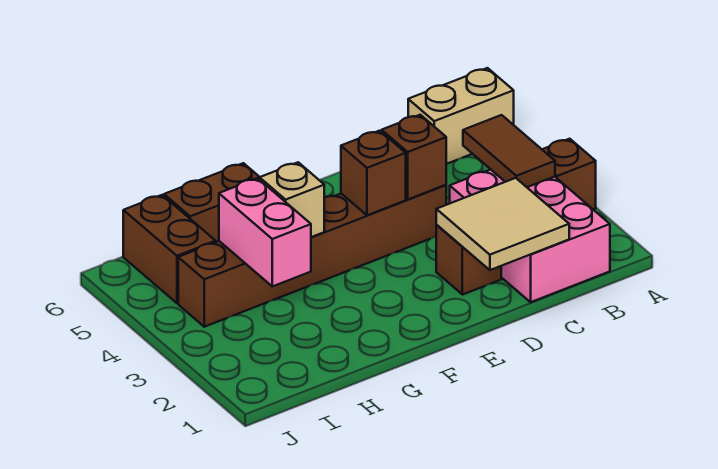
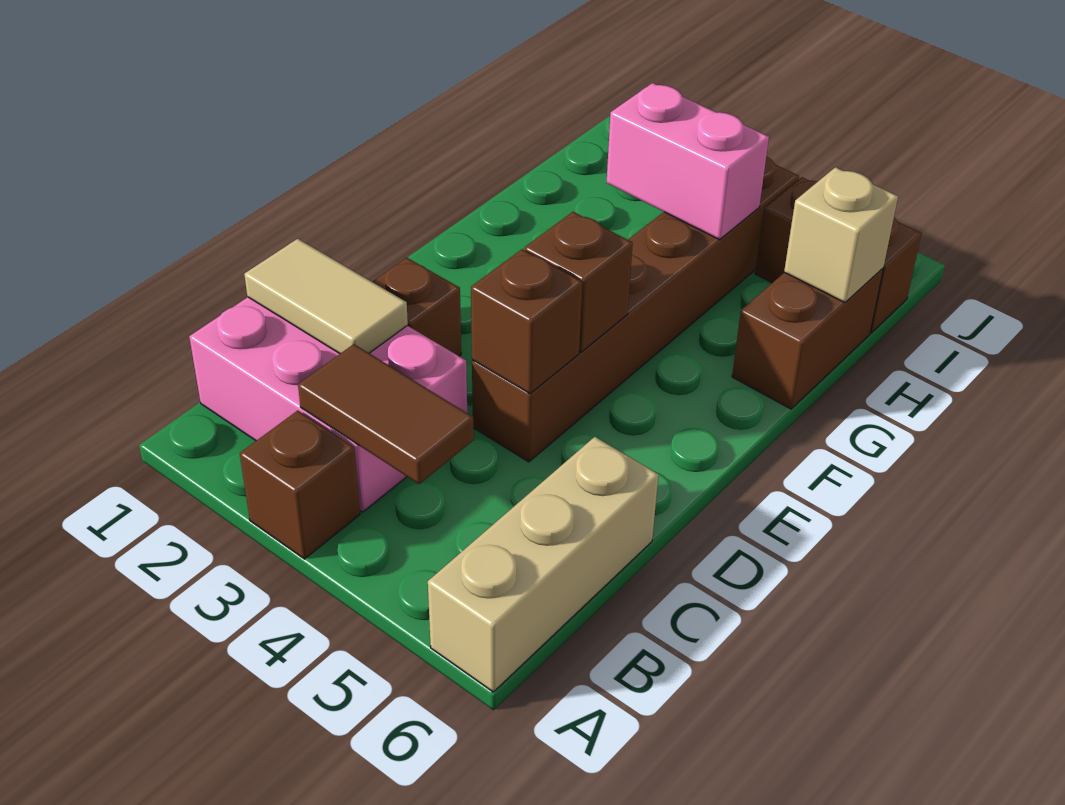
tan 1x2 brick [408,68,514,164] -> tan 1x3 brick [428,437,659,692]
tan 2x2 tile [436,178,569,270] -> tan 1x2 tile [244,239,408,354]
tan 1x1 brick [260,162,325,237] -> tan 1x1 brick moved to [784,167,898,303]

